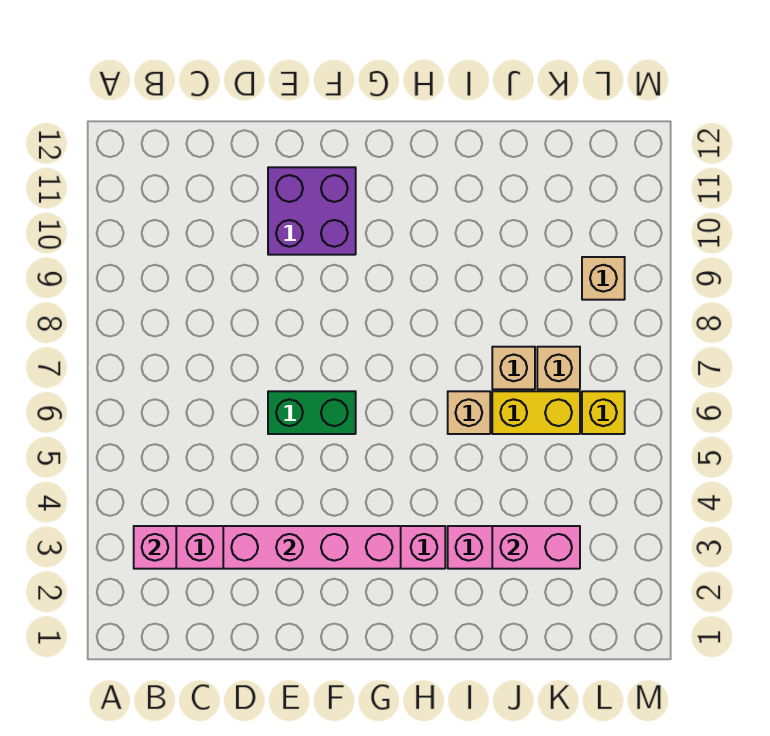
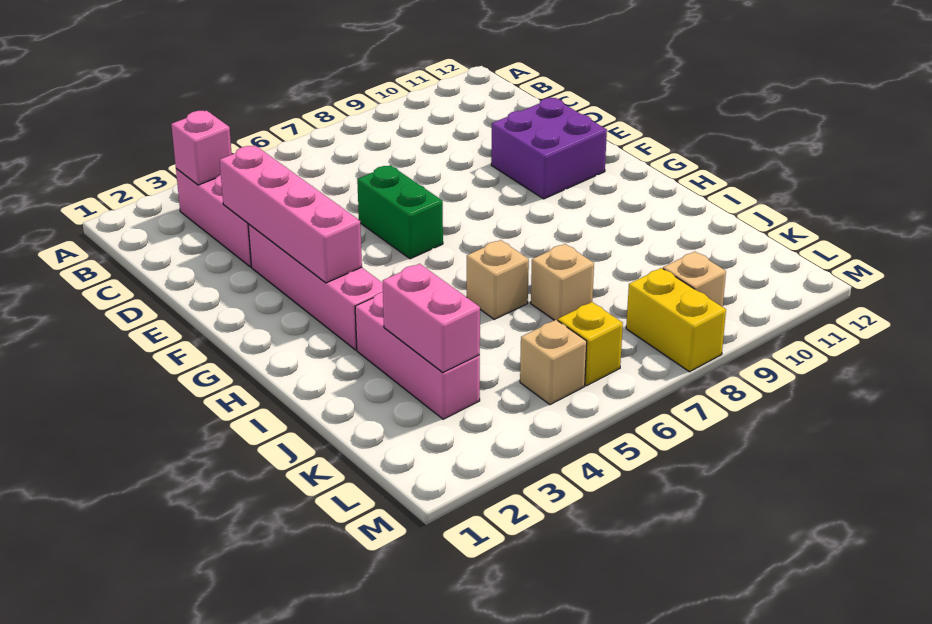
yellow 1x2 brick [492,391,580,434] -> yellow 1x2 brick moved to [626,268,726,372]
tan 1x1 brick [537,347,580,389] -> tan 1x1 brick moved to [520,320,587,405]

